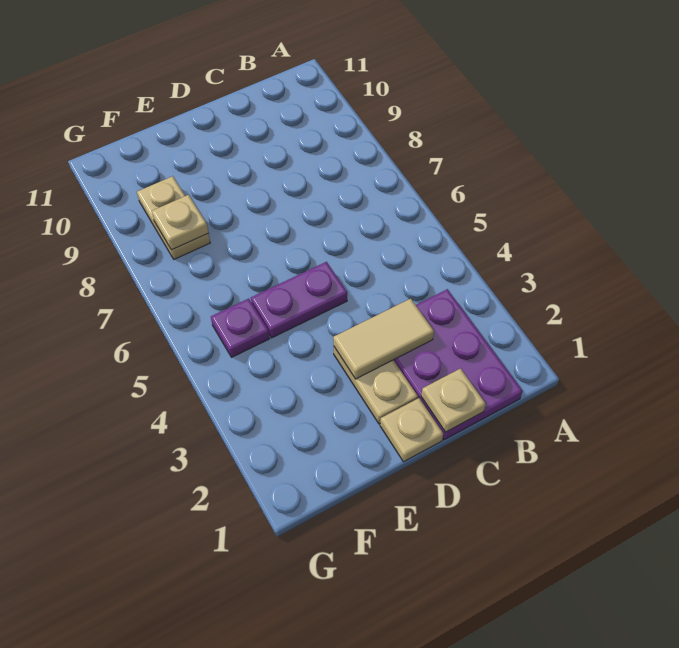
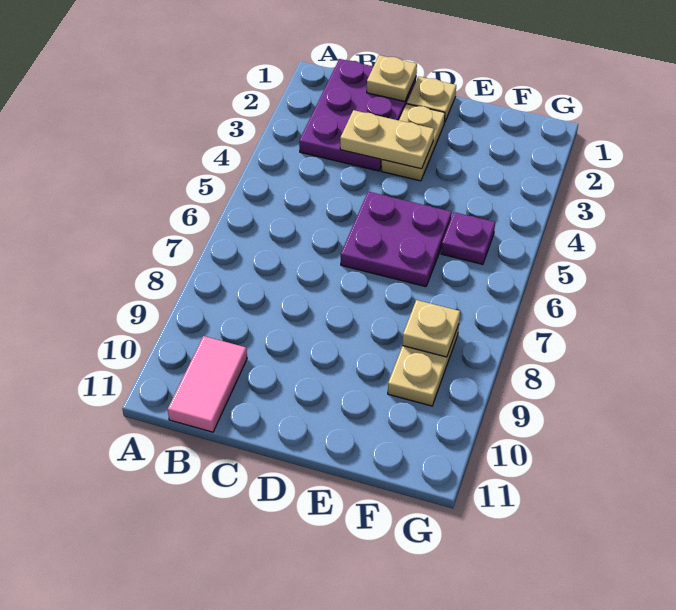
none -> pink 1x2 tile [168,336,247,432]
tan 1x2 tile [333,299,434,379] -> tan 1x2 plate [340,110,434,169]
purple 1x2 plate [251,262,347,338] -> purple 2x2 plate [341,192,452,287]

